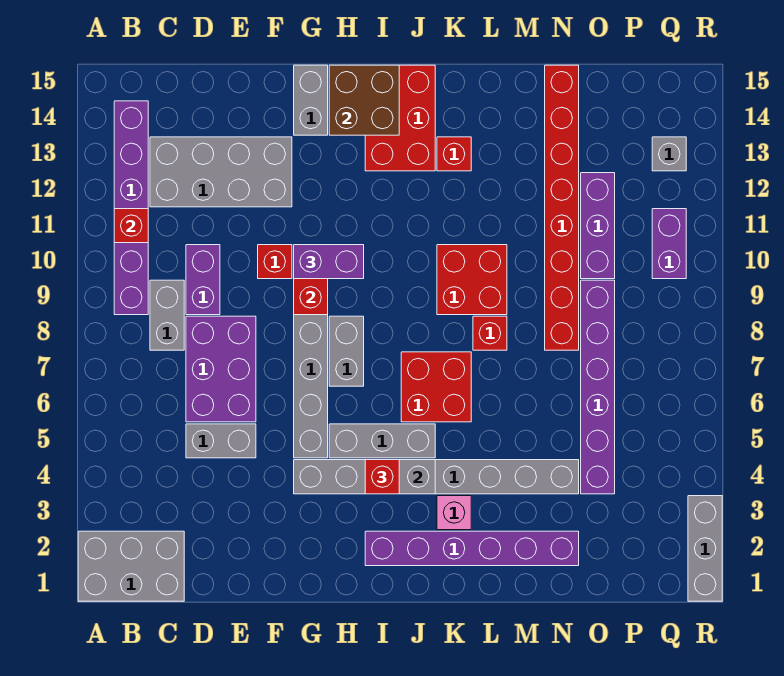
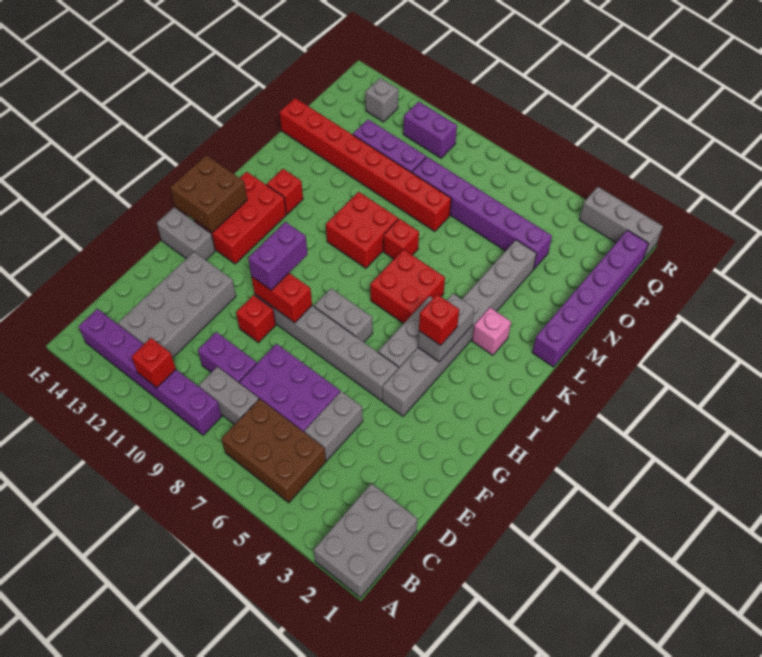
none -> brown 2x3 brick [221,399,326,503]
purple 1x6 brick [365,531,579,566] -> purple 1x6 brick moved to [532,230,649,367]
red 2x3 brick [365,65,435,171] -> red 2x3 brick turned to [194,172,286,264]

